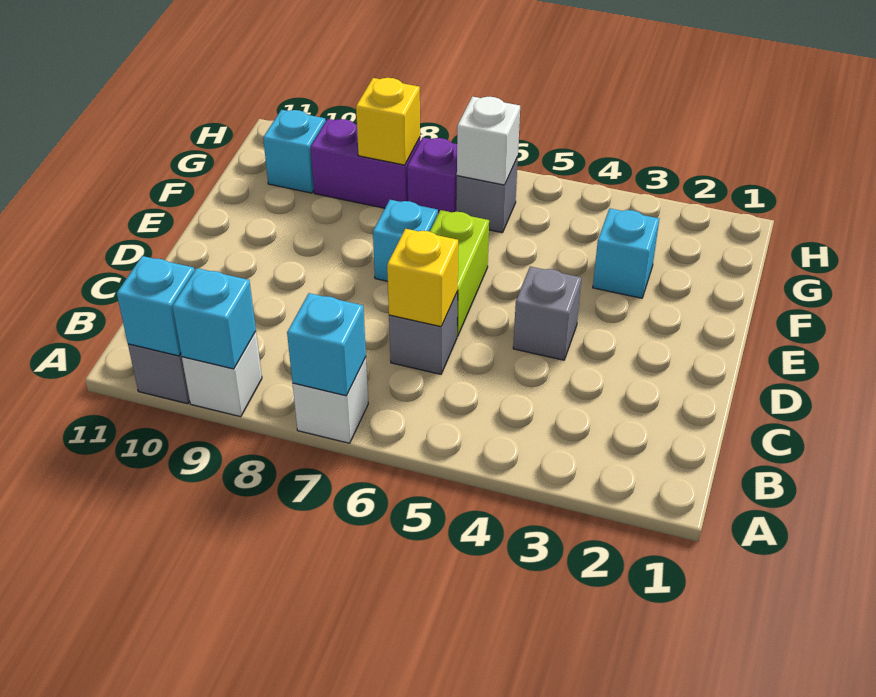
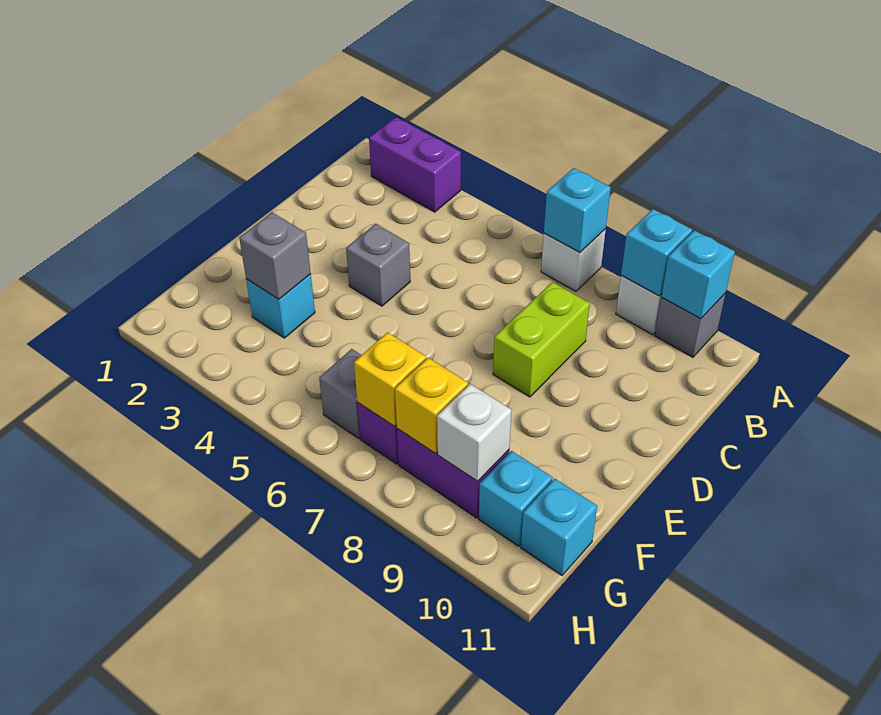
none -> purple 1x2 brick [369,117,461,212]
grey 1x1 brick [389,291,458,374] -> grey 1x1 brick moved to [239,212,311,299]
yellow 1x1 brick [387,229,458,327] -> yellow 1x1 brick moved to [354,332,426,427]
lime 1x2 brick [430,210,489,336] -> lime 1x2 brick moved to [493,282,590,397]
cyan 1x1 brick [373,200,438,281] -> cyan 1x1 brick moved to [521,479,597,575]
white 1x1 brick [457,96,520,185] -> white 1x1 brick moved to [437,384,511,481]

